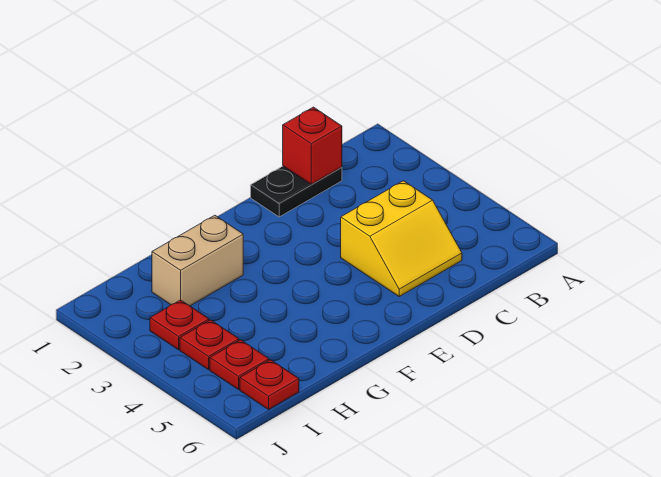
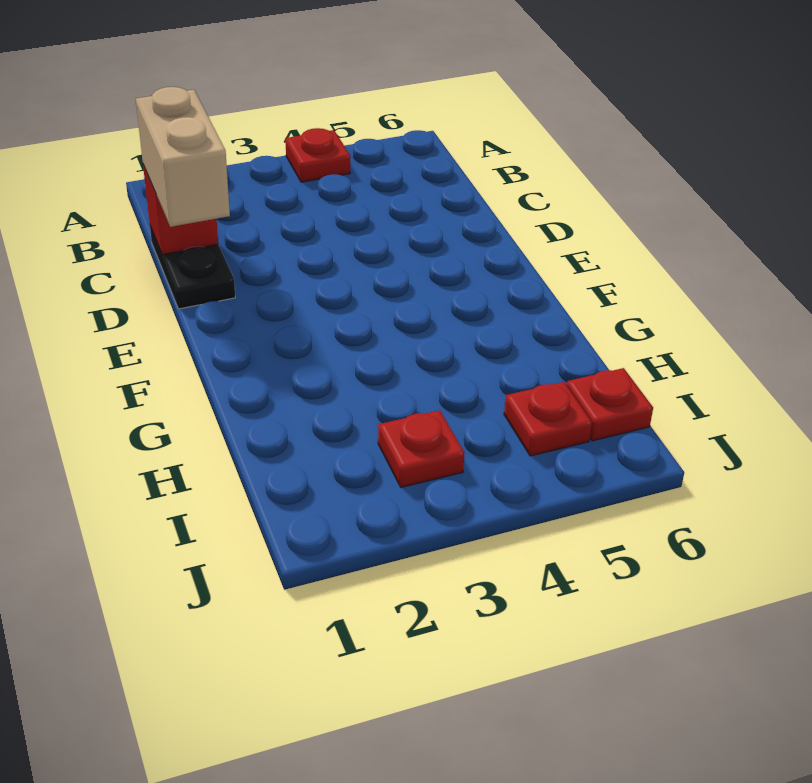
yellow 2x2 slope [341,181,462,296] -> none
tan 1x2 brick [152,215,243,306] -> tan 1x2 brick moved to [136,87,230,227]
red 1x1 plate [180,320,239,370] -> red 1x1 plate moved to [285,128,350,182]

